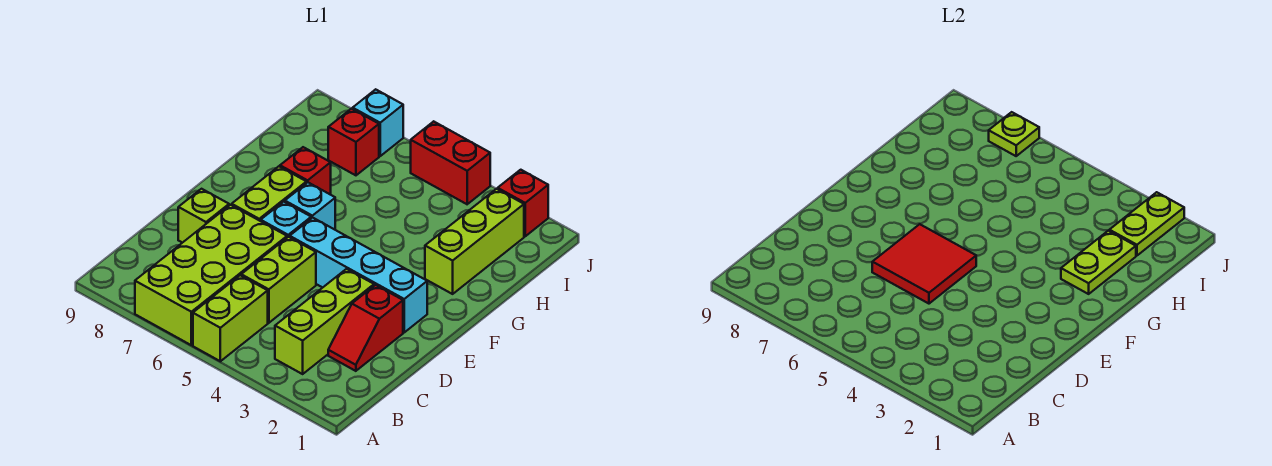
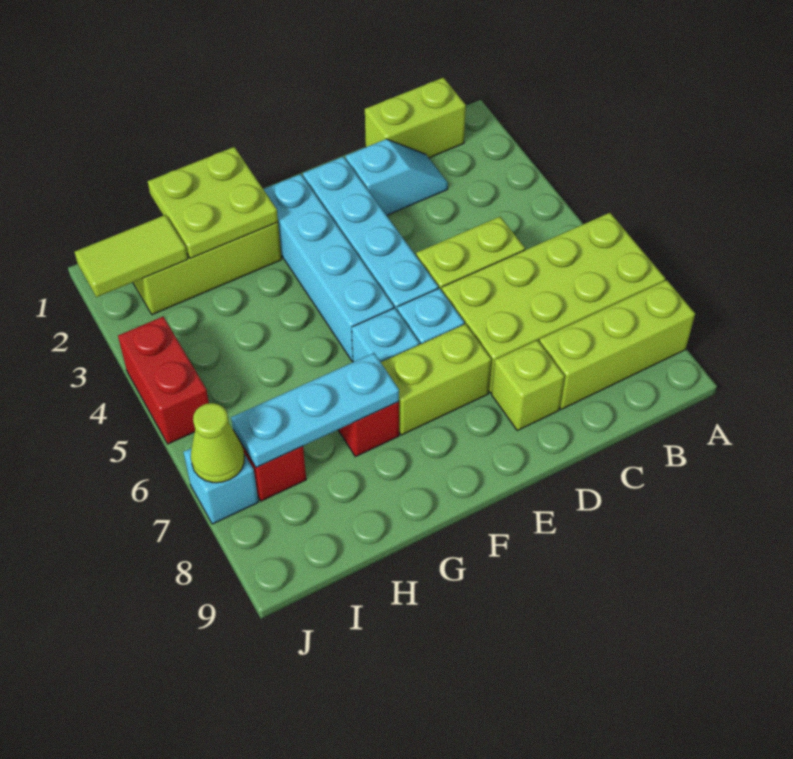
lime 1x2 brick [193,275,268,361] -> lime 1x2 brick moved to [365,78,466,158]
lime 1x3 brick [275,269,374,374] -> lime 1x3 brick moved to [539,280,695,409]
red 1x2 slope [328,285,403,371] -> cyan 1x2 slope [345,139,448,215]
red 2x2 tile [872,224,976,304] -> none
none -> cyan 1x4 brick [263,174,394,361]
lime 1x2 plate [1061,231,1136,294] -> lime 2x2 plate [148,147,278,259]
none -> cyan 1x3 plate [231,353,399,467]
lime 1x2 plate [1109,192,1184,256] -> lime 1x2 tile [75,215,188,297]
red 1x1 brick [498,170,548,236] -> none
lime 1x1 plate [989,112,1039,156] -> lime 1x1 cone [191,403,244,483]

